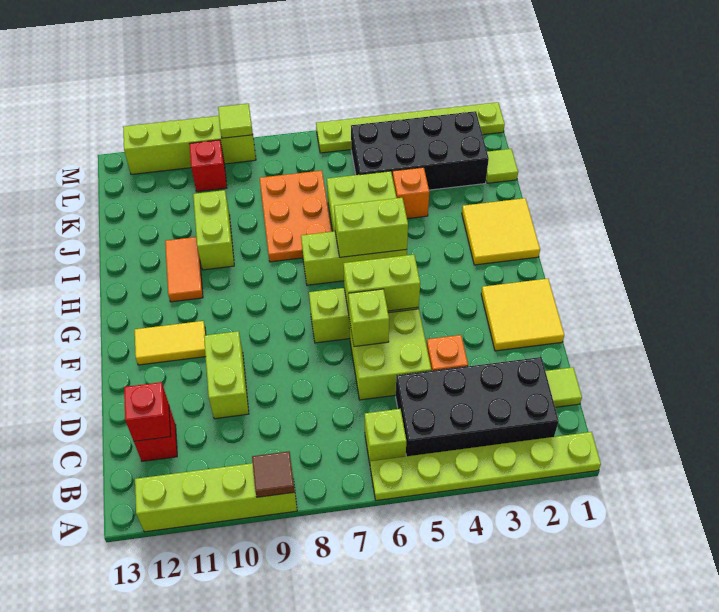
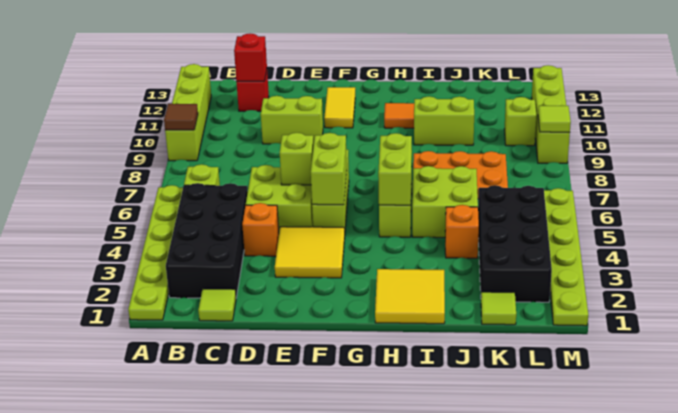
yellow 2x2 tile [481,279,564,351] -> yellow 2x2 tile moved to [275,227,345,278]
red 1x1 brick [189,140,227,192] -> lime 1x1 brick [504,97,536,146]

